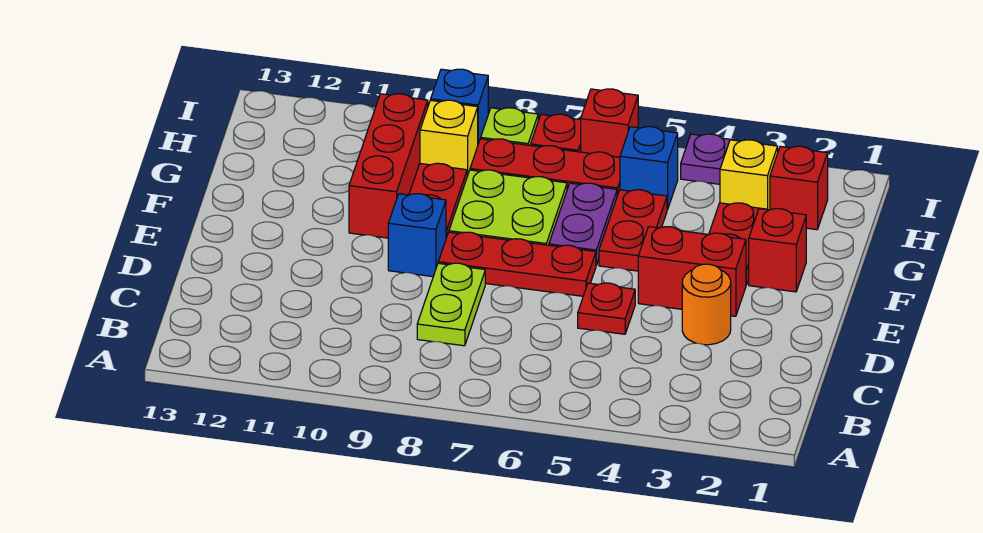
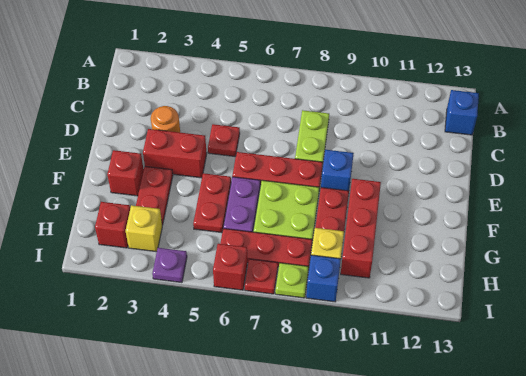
blue 1x1 brick [620,127,678,210] -> blue 1x1 brick moved to [445,90,479,135]

